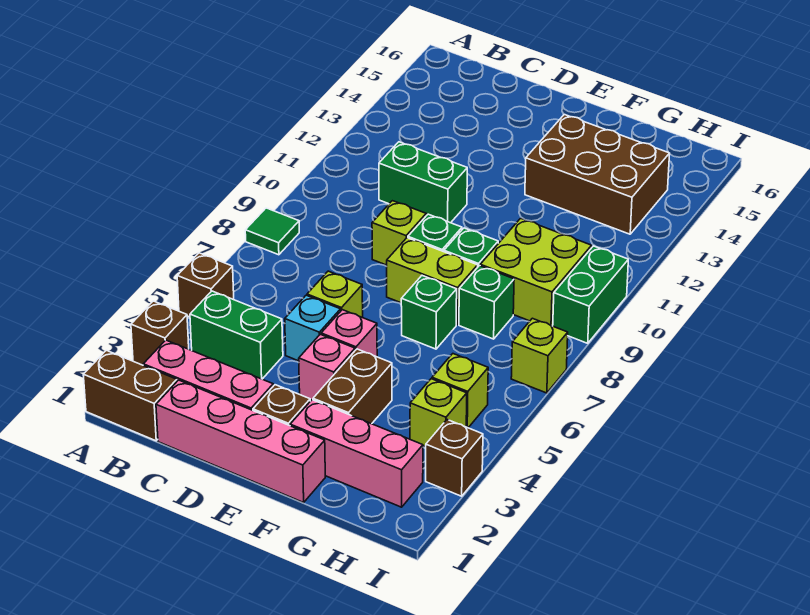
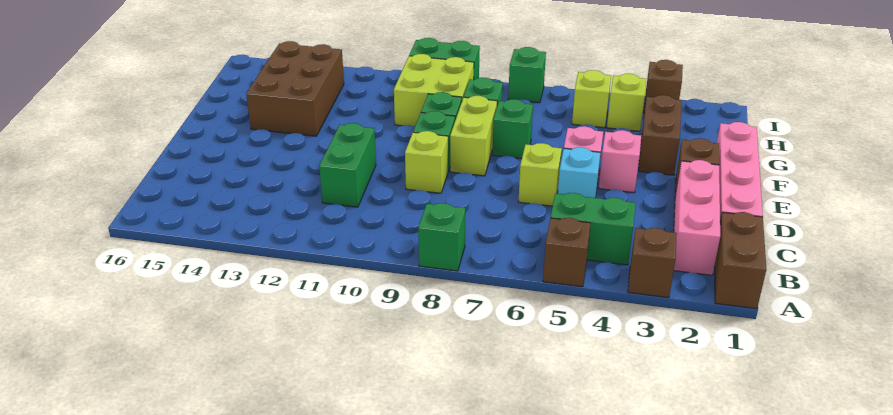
green 1x1 tile [245,208,299,255] -> green 1x1 brick [418,203,465,271]
green 1x2 brick [190,291,283,379] -> green 1x2 brick turned to [551,193,635,265]
pink 1x3 brick [290,400,423,507] -> none
brown 1x2 brick [313,349,392,424] -> brown 1x2 brick turned to [639,95,681,175]
lime 1x1 brick [511,318,568,393] -> green 1x1 brick [508,47,546,103]

